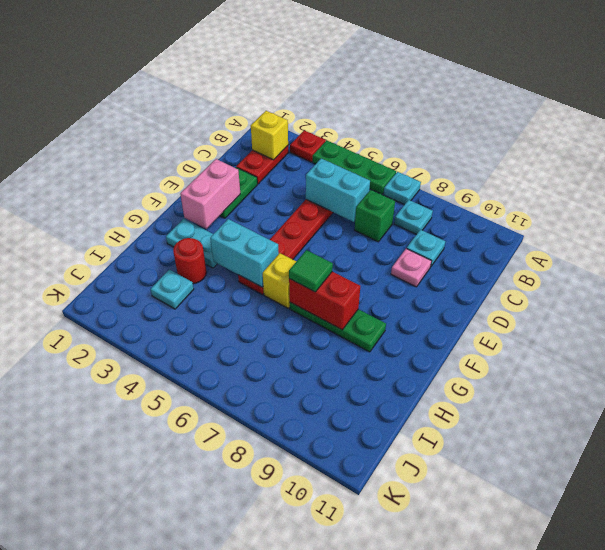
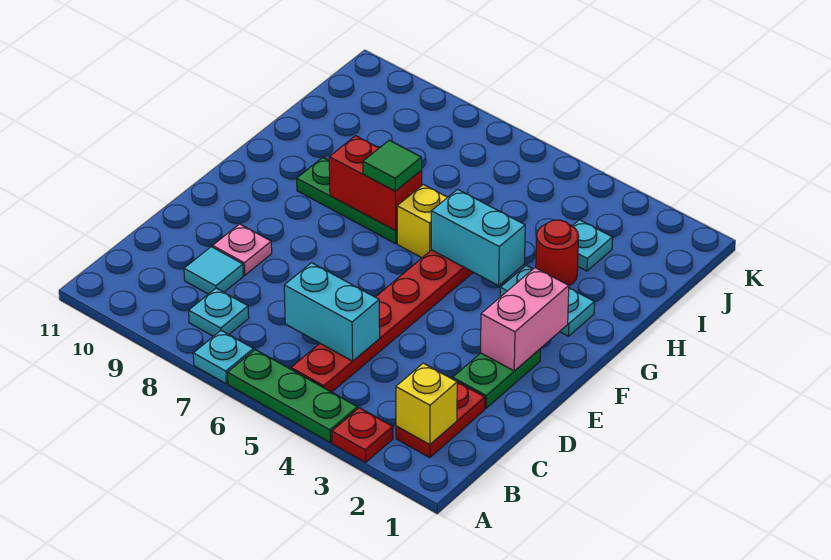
green 1x1 brick [355,190,395,242] -> none
cyan 1x1 plate [407,230,445,267] -> cyan 1x1 tile [184,247,243,294]

